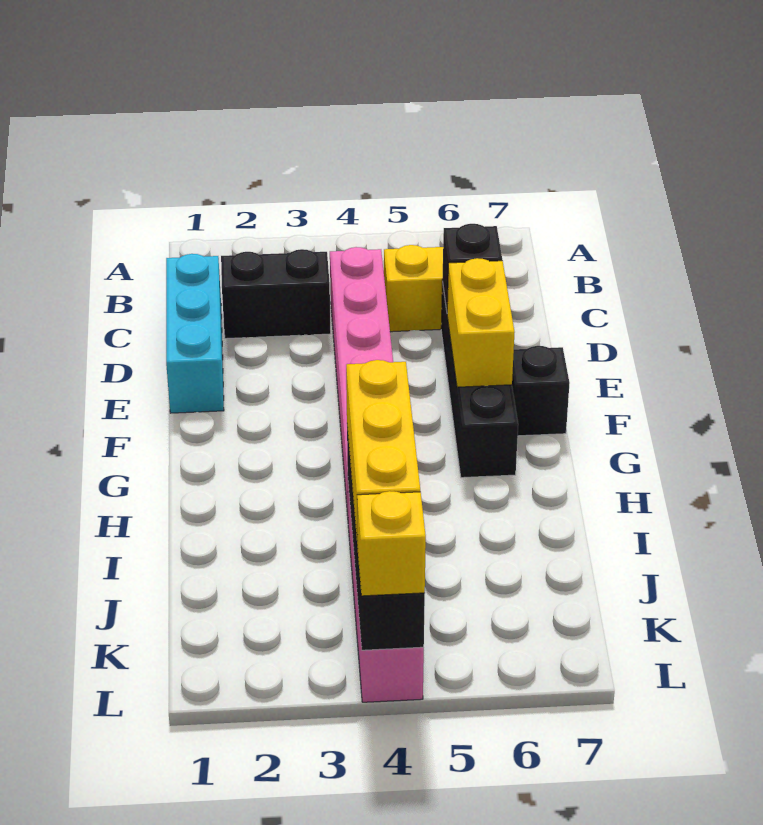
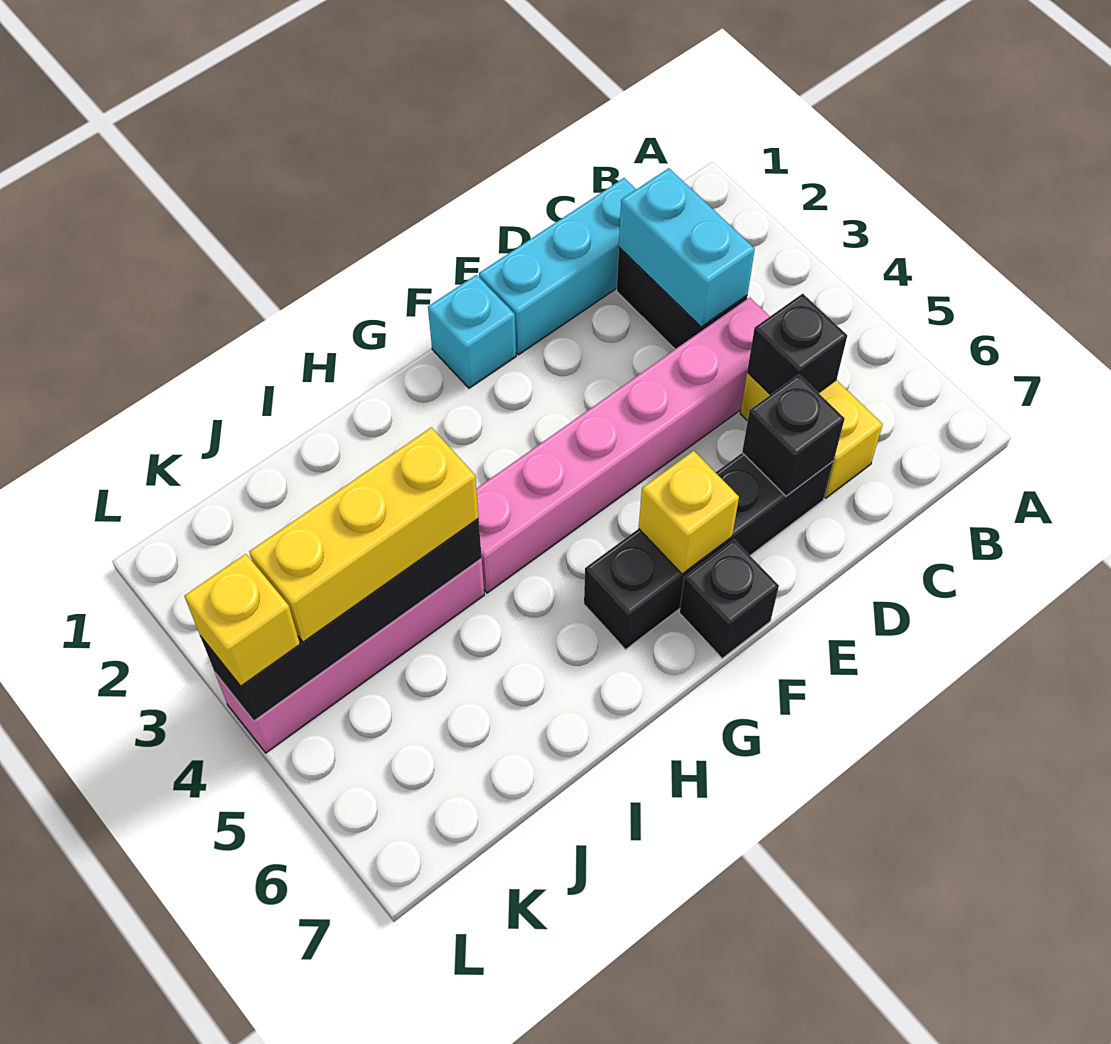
none -> cyan 1x2 brick [619,168,755,327]
none -> black 1x1 brick [747,294,847,395]
yellow 1x2 brick [447,258,515,387] -> yellow 1x1 brick [639,451,739,574]
none -> cyan 1x1 brick [428,275,516,388]

